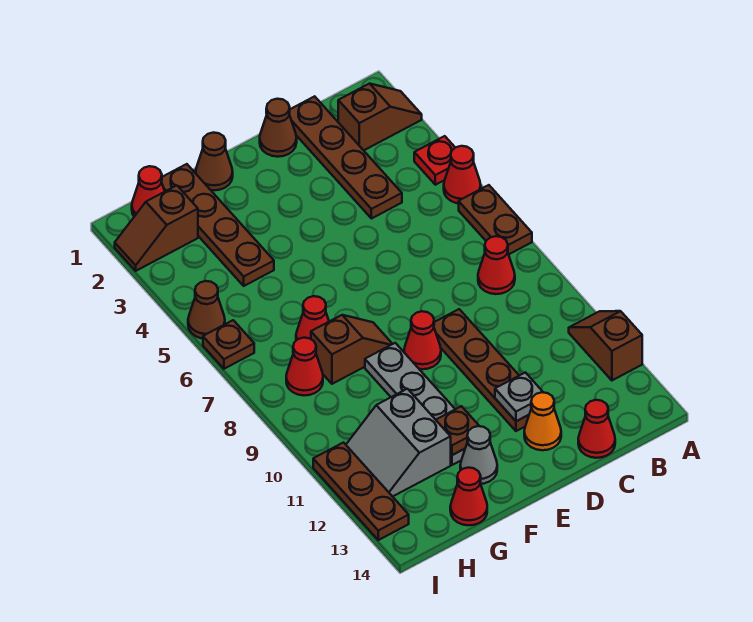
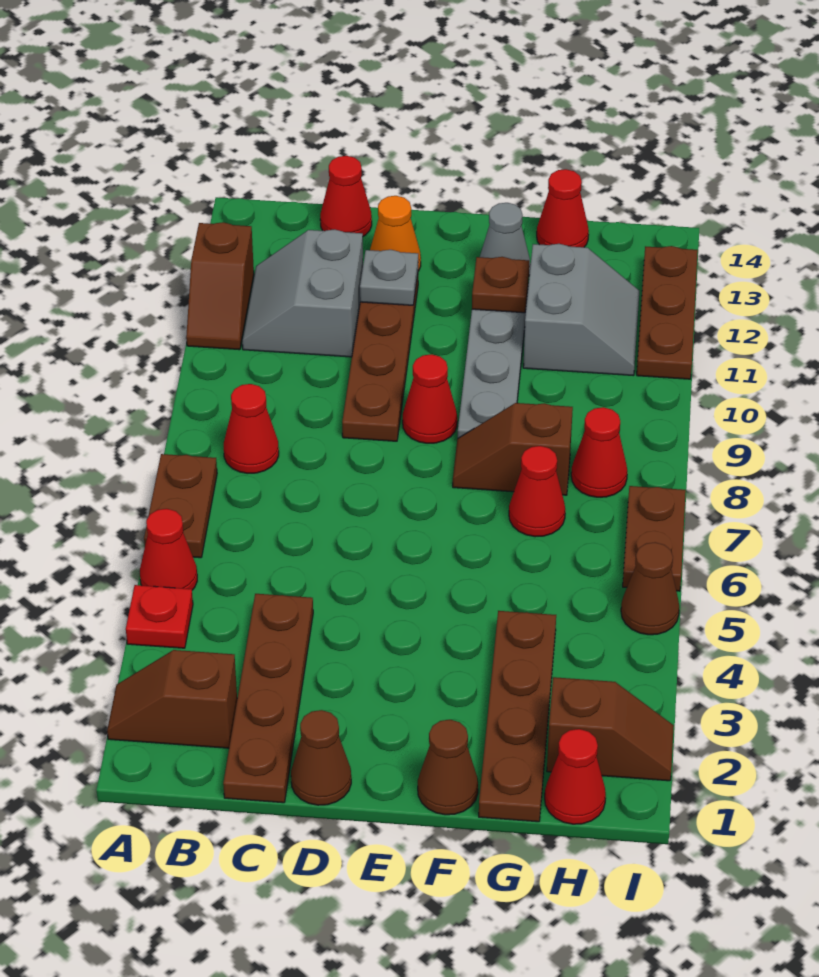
none -> grey 2x2 slope [242,229,363,357]
brown 1x1 plate [203,320,254,369] -> brown 1x2 plate [623,486,686,591]

